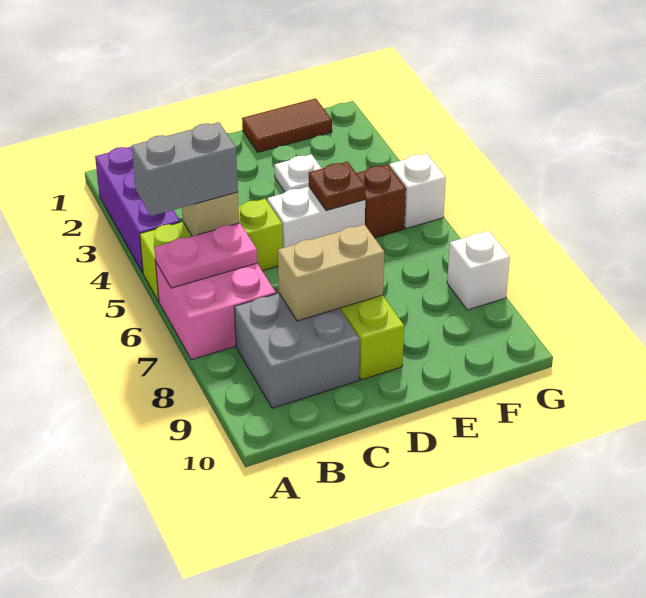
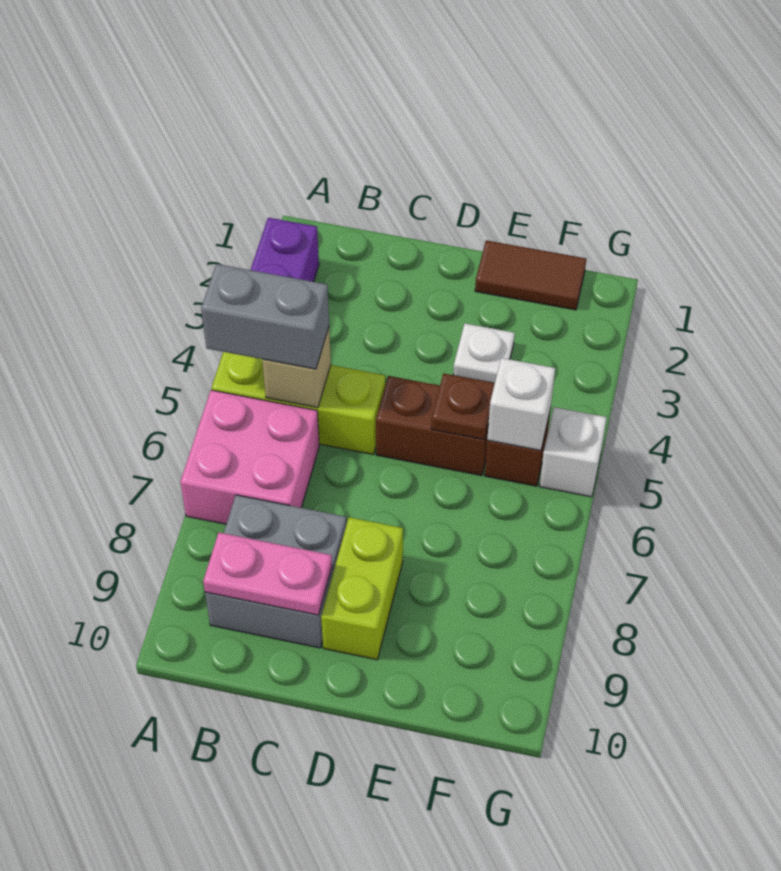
pink 1x2 plate [154,223,257,288] -> pink 1x2 plate moved to [203,532,332,615]
tan 1x2 brick [278,224,384,321] -> none
white 1x2 brick [267,186,365,248] -> brown 1x2 brick [376,376,488,476]
white 1x1 brick [447,231,510,310] -> white 1x1 brick moved to [487,358,555,450]

